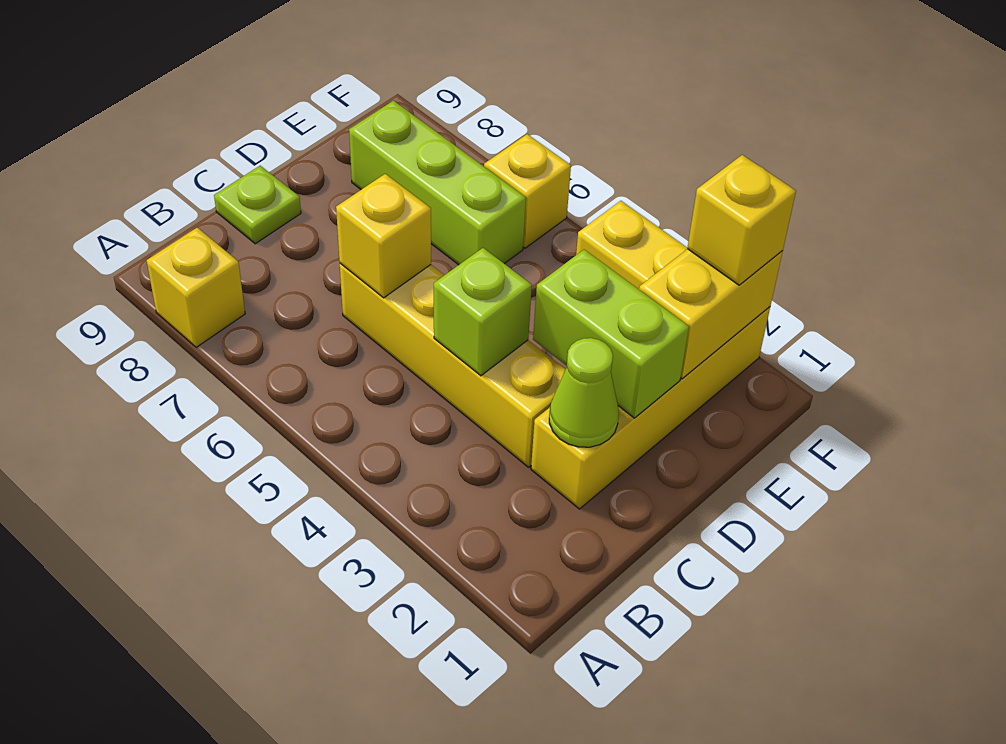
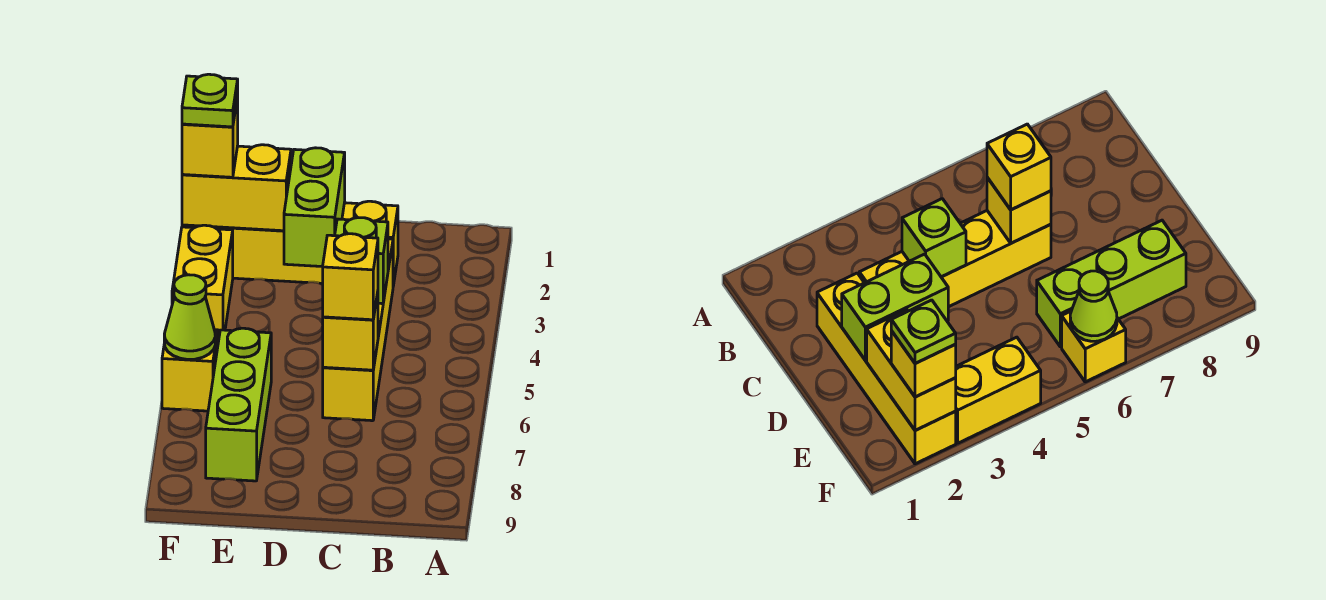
yellow 1x1 brick [147,228,245,347] -> yellow 1x1 brick moved to [323,234,378,320]
lime 1x1 cone [549,338,619,447] -> lime 1x1 cone moved to [164,275,215,359]
lime 1x1 plate [214,166,301,244] -> lime 1x1 plate moved to [182,74,238,127]

